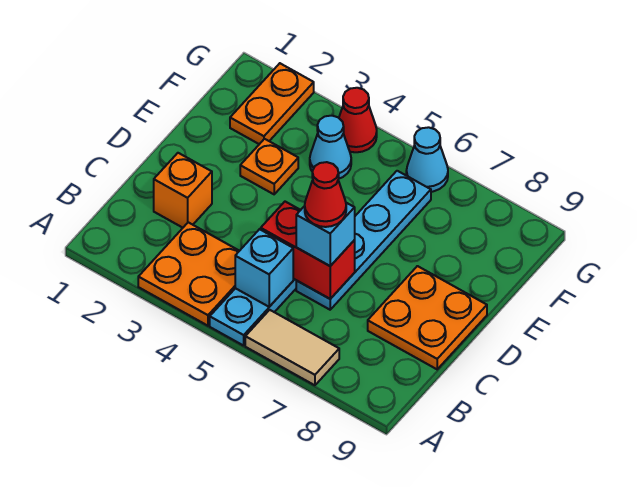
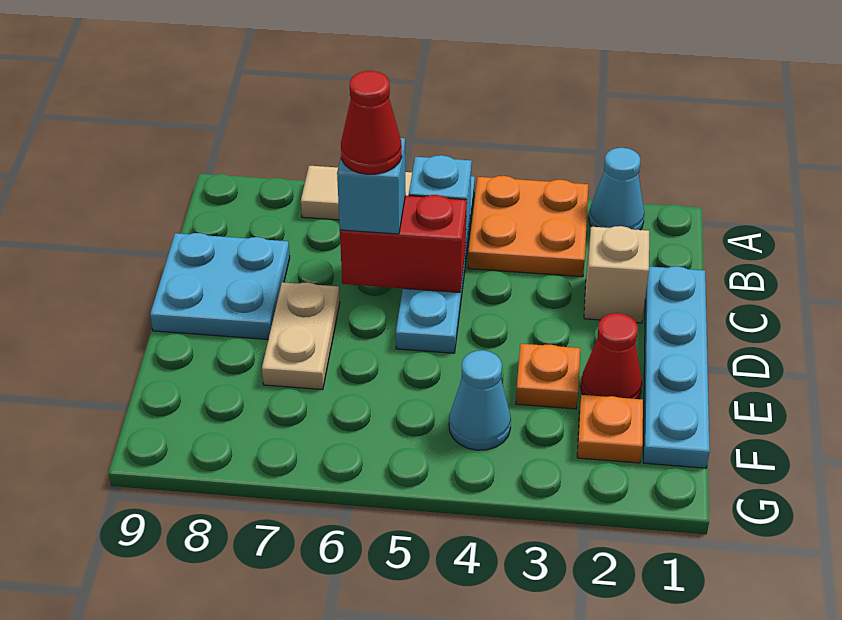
orange 1x1 brick [154,153,212,228] -> tan 1x1 brick [584,226,649,323]
cyan 1x4 plate [296,171,431,310] -> cyan 1x4 plate moved to [643,266,710,468]
orange 2x2 plate [368,266,487,369] -> cyan 2x2 plate [150,233,290,339]
none -> tan 1x2 plate [262,282,340,390]
orange 1x2 plate [230,63,314,144] -> orange 1x1 plate [577,395,643,463]
red 1x1 cone [339,88,377,152] -> red 1x1 cone moved to [581,313,642,399]
cyan 1x1 cone [406,127,448,192] -> cyan 1x1 cone moved to [589,148,644,230]

